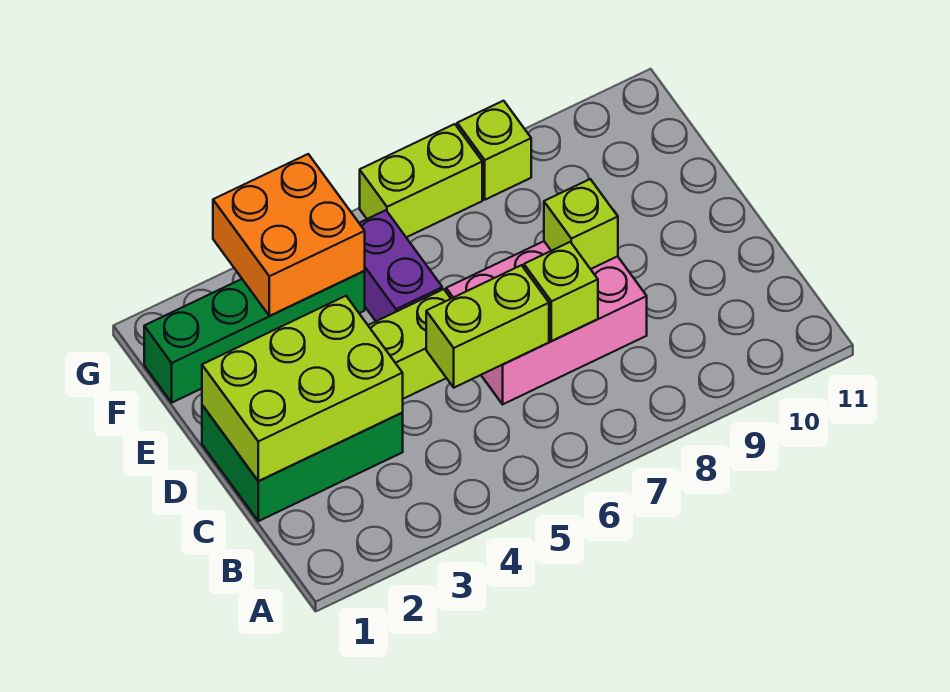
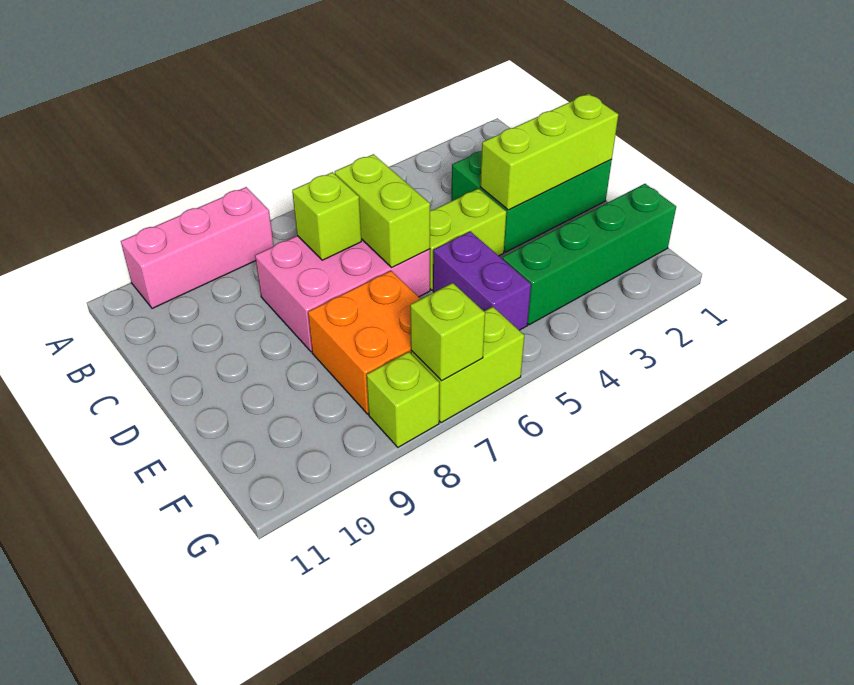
none -> pink 1x3 brick [121,187,274,308]
lime 2x3 brick [202,296,403,481] -> lime 1x3 brick [480,94,618,210]
lime 1x2 brick [426,265,549,388] -> lime 1x2 brick turned to [335,154,430,267]
lime 1x1 brick [544,179,618,269] -> lime 1x1 brick moved to [410,283,485,381]
orange 2x2 brick [213,154,365,316] -> orange 2x2 brick moved to [308,271,420,414]

